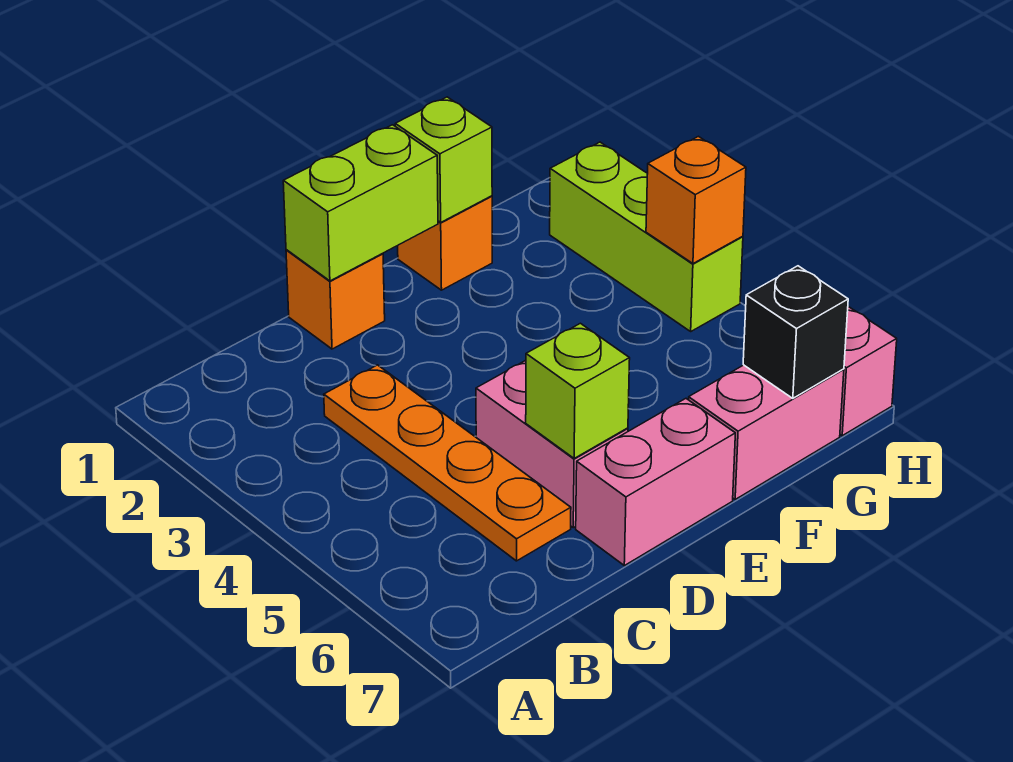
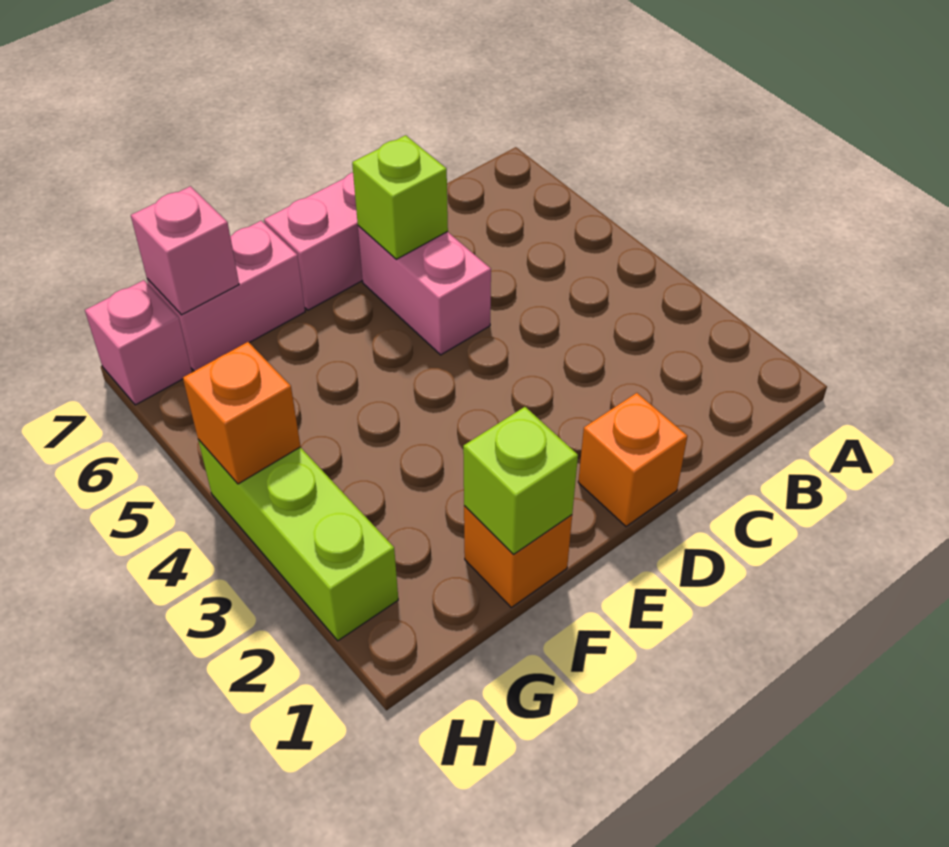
orange 1x4 plate [324,365,571,561] -> none
lime 1x2 brick [283,125,438,281] -> none
black 1x1 brick [743,266,848,398] -> pink 1x1 brick [131,186,239,315]

